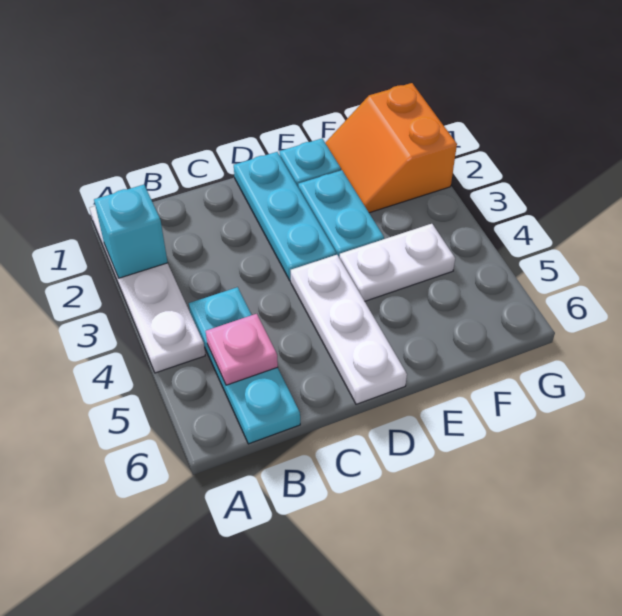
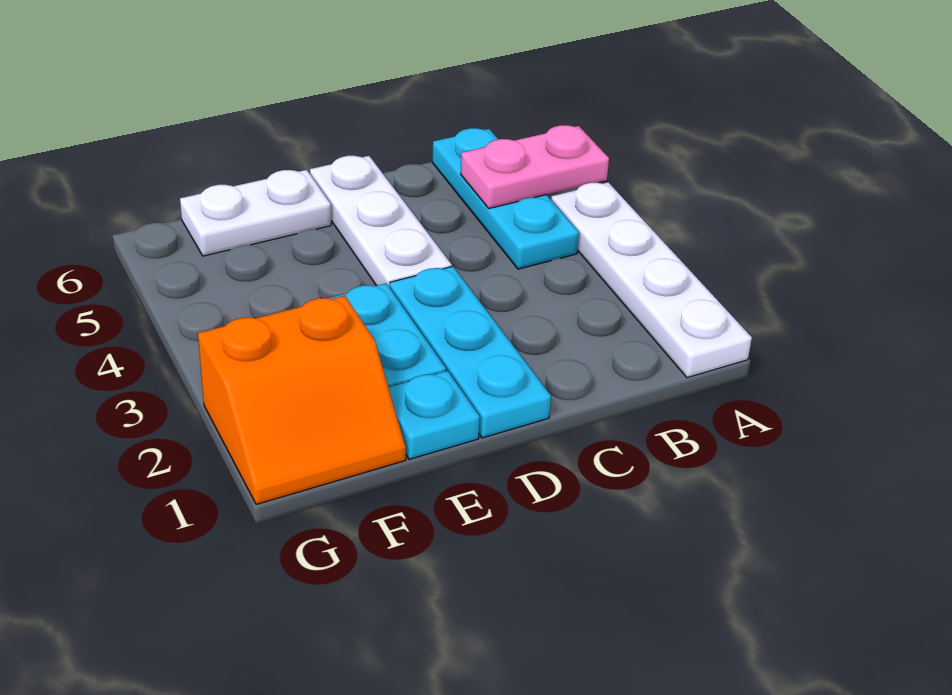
cyan 1x1 brick [94,185,168,278] -> none
pink 1x1 plate [206,314,278,385] -> pink 1x2 plate [461,125,609,208]
white 1x2 plate [339,224,455,301] -> white 1x2 plate moved to [180,170,331,256]
orange 2x2 slope [325,83,457,213] -> orange 2x2 slope turned to [198,296,406,504]

